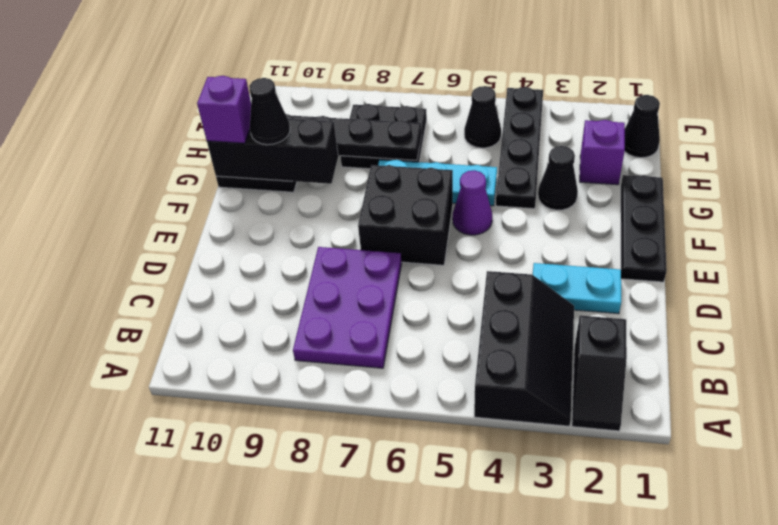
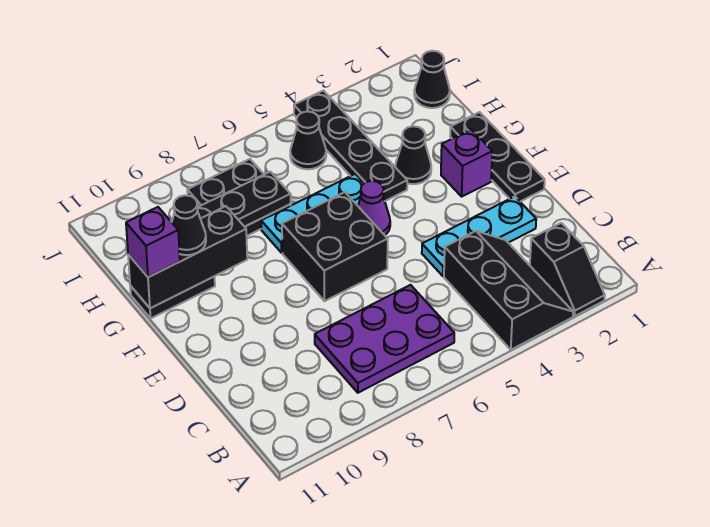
purple 2x3 plate [293,247,402,368] -> purple 2x3 plate turned to [315,285,454,393]
cyan 1x2 plate [533,263,621,314] -> cyan 1x3 plate [422,196,536,276]
purple 1x1 brick [580,120,625,185] -> purple 1x1 brick moved to [441,129,492,196]

